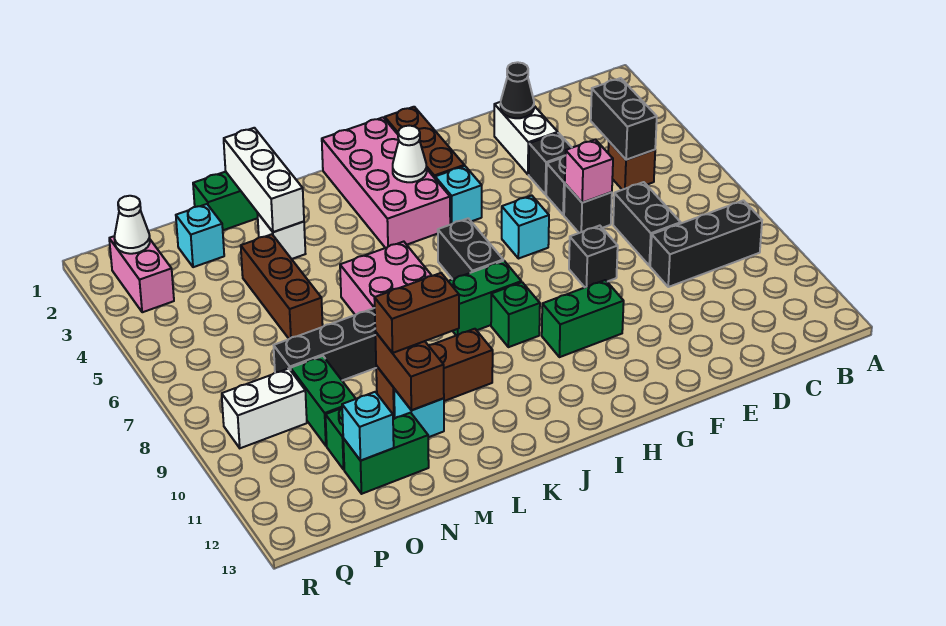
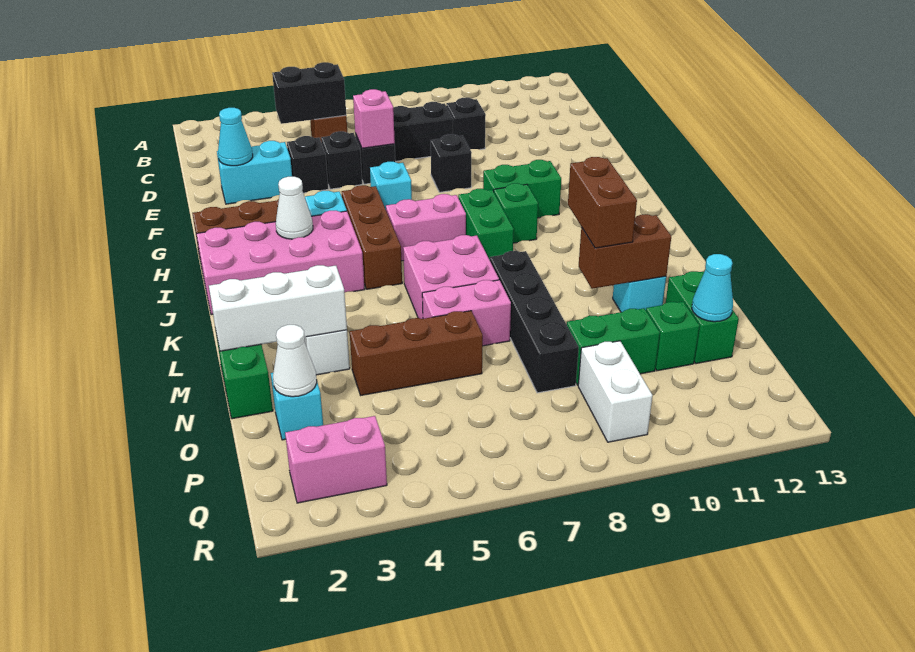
black 1x3 brick [650,201,762,287] -> black 1x1 brick [446,98,486,150]
white 1x2 brick [494,102,558,175] -> cyan 1x2 brick [217,141,292,204]
black 1x1 cone [501,62,534,118] -> cyan 1x1 cone [218,108,253,166]
green 1x2 brick [542,280,624,357] -> green 1x2 brick turned to [483,160,561,218]
black 1x2 brick [438,218,503,279] -> pink 1x2 brick [386,194,466,261]
brown 1x3 brick [376,329,493,419] -> brown 1x3 brick moved to [342,185,402,289]
none -> pink 1x2 brick [422,280,511,346]
cyan 1x1 brick [342,392,394,461] -> cyan 1x1 cone [692,254,733,322]
white 1x1 cone [114,196,150,254] -> white 1x1 cone moved to [273,325,317,397]

